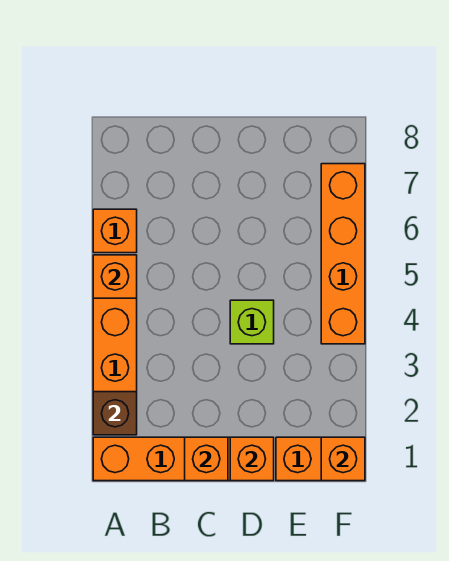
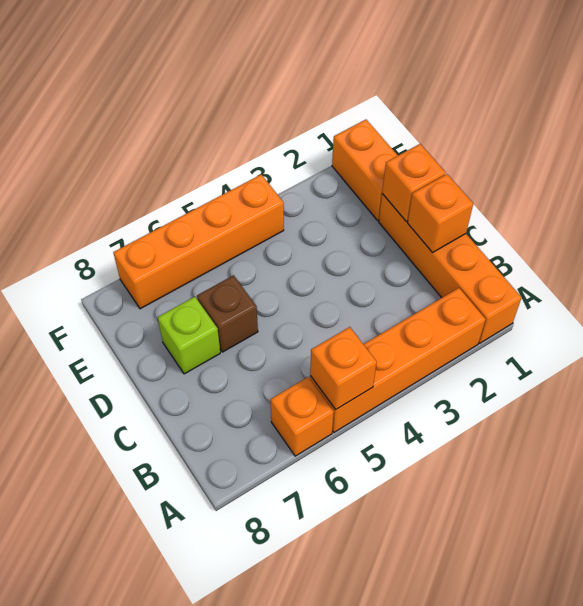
brown 1x1 brick [93,392,137,435] -> brown 1x1 brick moved to [197,275,258,352]
lime 1x1 brick [230,300,274,344] -> lime 1x1 brick moved to [158,297,220,374]
orange 1x1 brick [321,437,365,481] -> none

